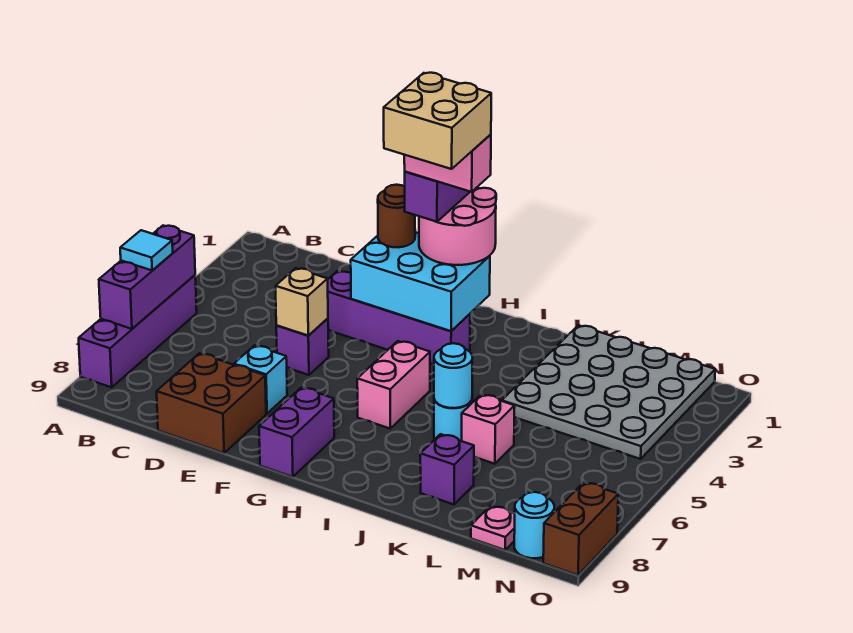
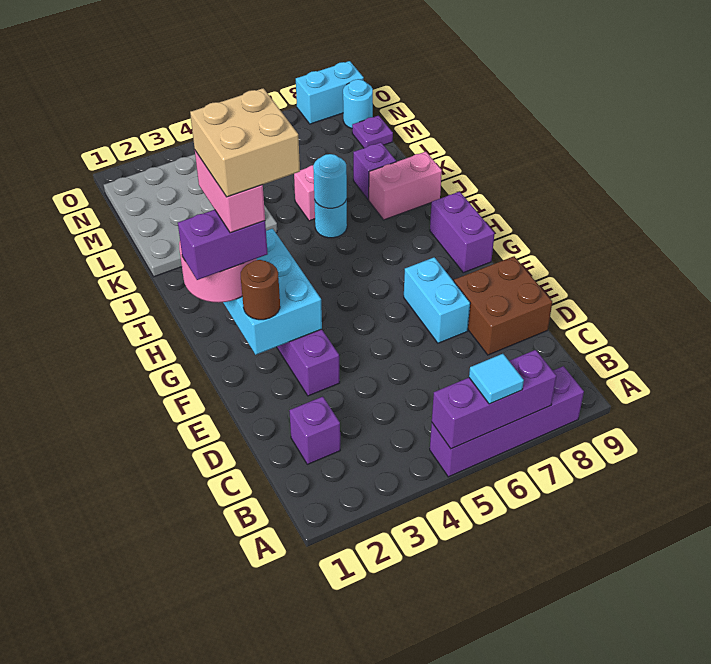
purple 1x1 brick [276,318,329,375] -> purple 1x1 brick moved to [289,397,340,464]
tan 1x1 brick [276,268,328,336] -> none
cyan 1x1 brick [234,345,287,414] -> cyan 1x2 brick [404,257,470,343]
purple 1x2 brick [259,388,334,477] -> purple 1x2 brick turned to [430,192,495,273]
pink 1x2 brick [357,341,430,428] -> pink 1x2 brick moved to [369,152,442,220]
pink 1x1 plate [471,506,515,550] -> purple 1x1 plate [352,116,393,148]
brown 1x2 brick [543,482,618,575] -> cyan 1x2 brick [296,61,364,124]

